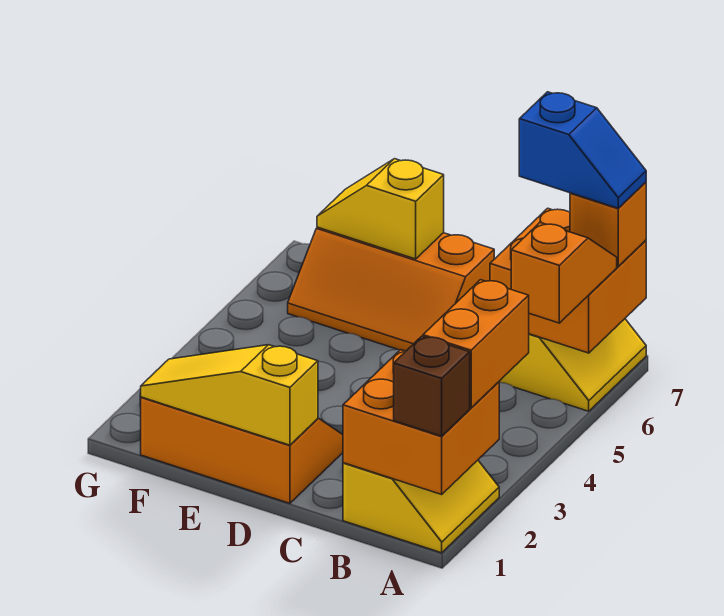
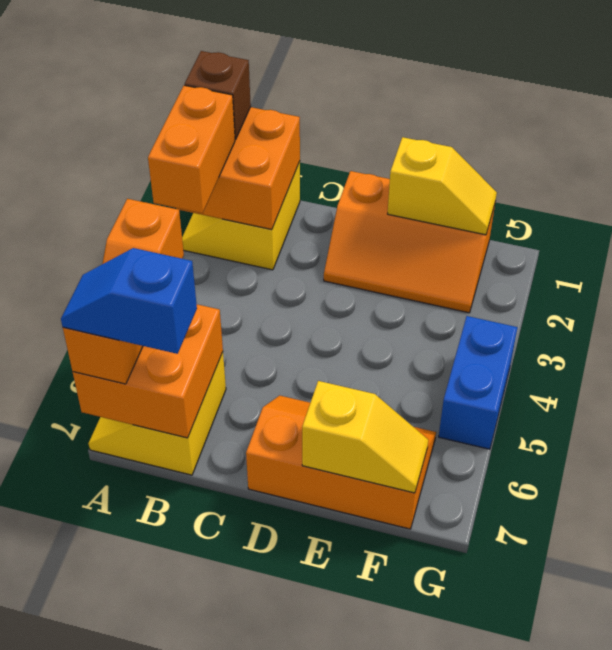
yellow 1x3 slope [141,345,318,445] -> yellow 1x2 slope [388,137,497,235]
none -> blue 1x2 brick [439,316,518,449]

